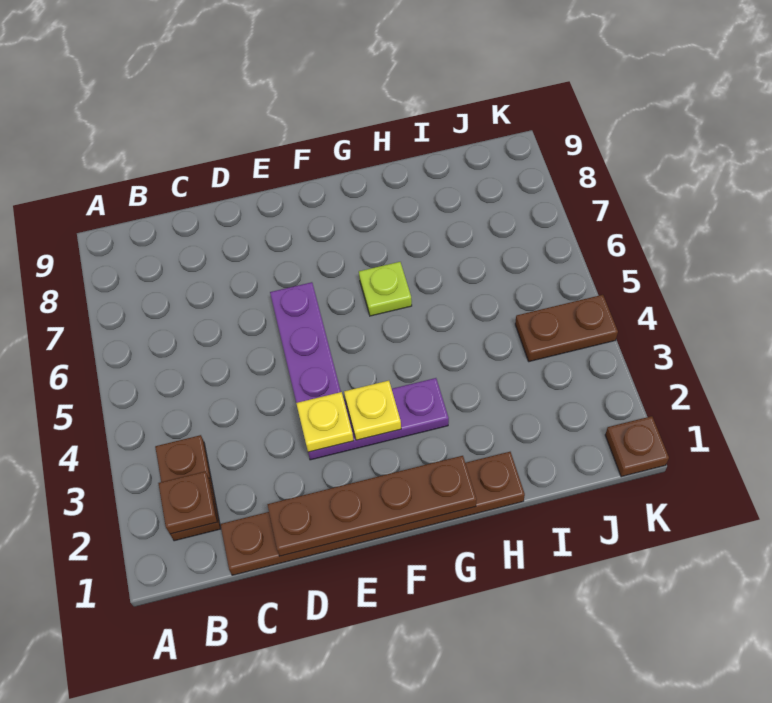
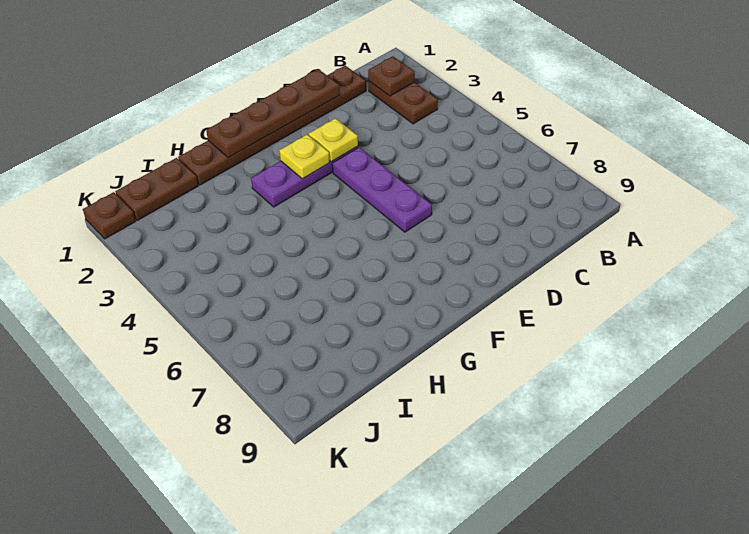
lime 1x1 plate [359,262,412,316] -> none
brown 1x2 plate [515,295,618,362] -> brown 1x2 plate moved to [115,158,198,220]

